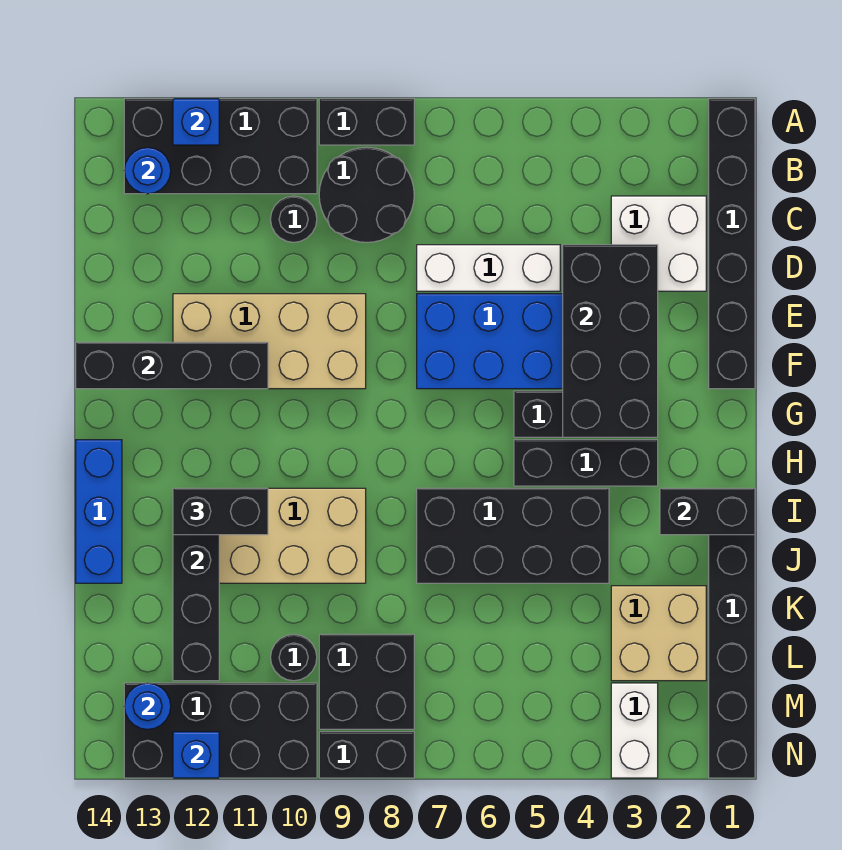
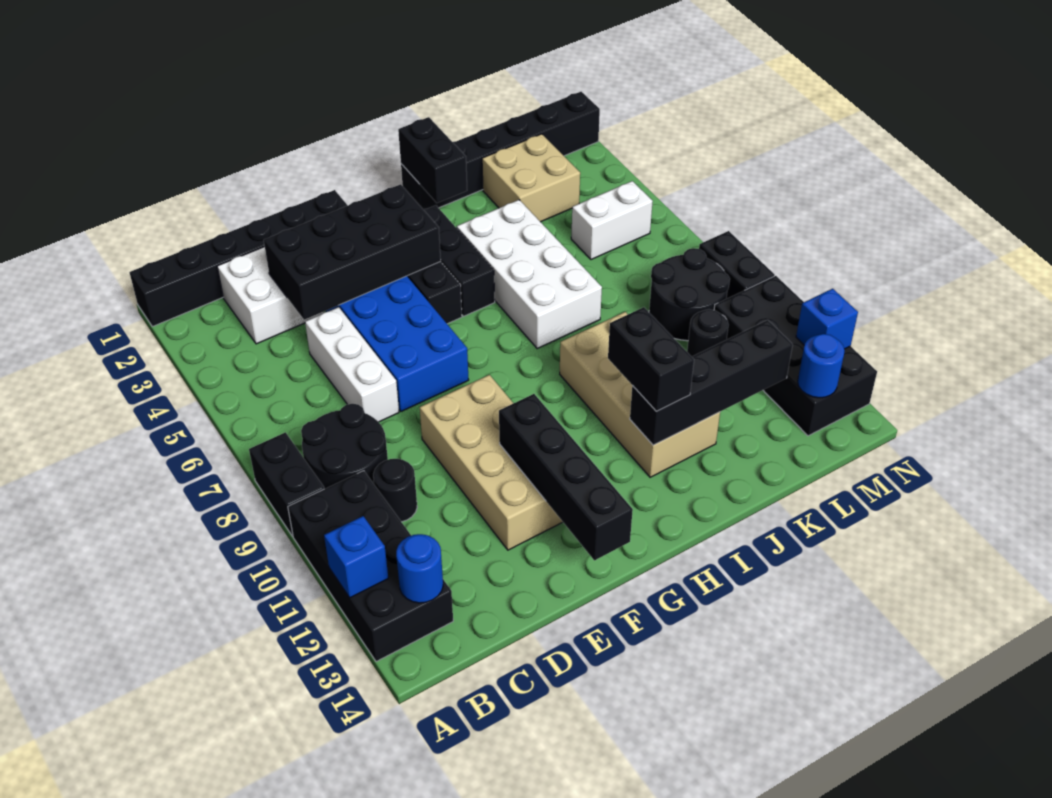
blue 1x3 brick [76,440,122,583] -> none
black 2x4 brick [417,488,609,583] -> white 2x4 brick [457,200,602,349]
black 2x2 brick [319,634,414,729] -> black 2x2 round brick [649,248,730,341]
white 1x2 brick [611,683,658,778] -> white 1x2 brick moved to [571,181,653,259]

